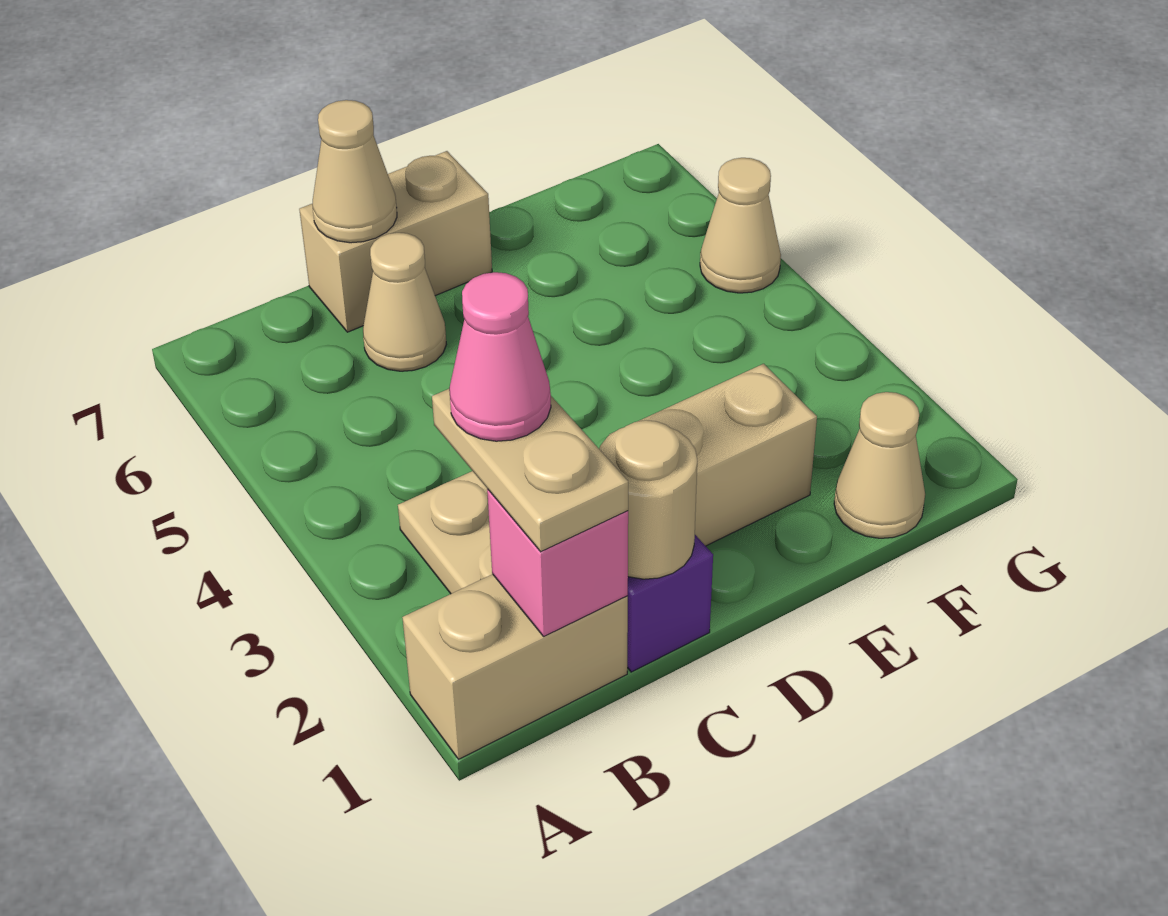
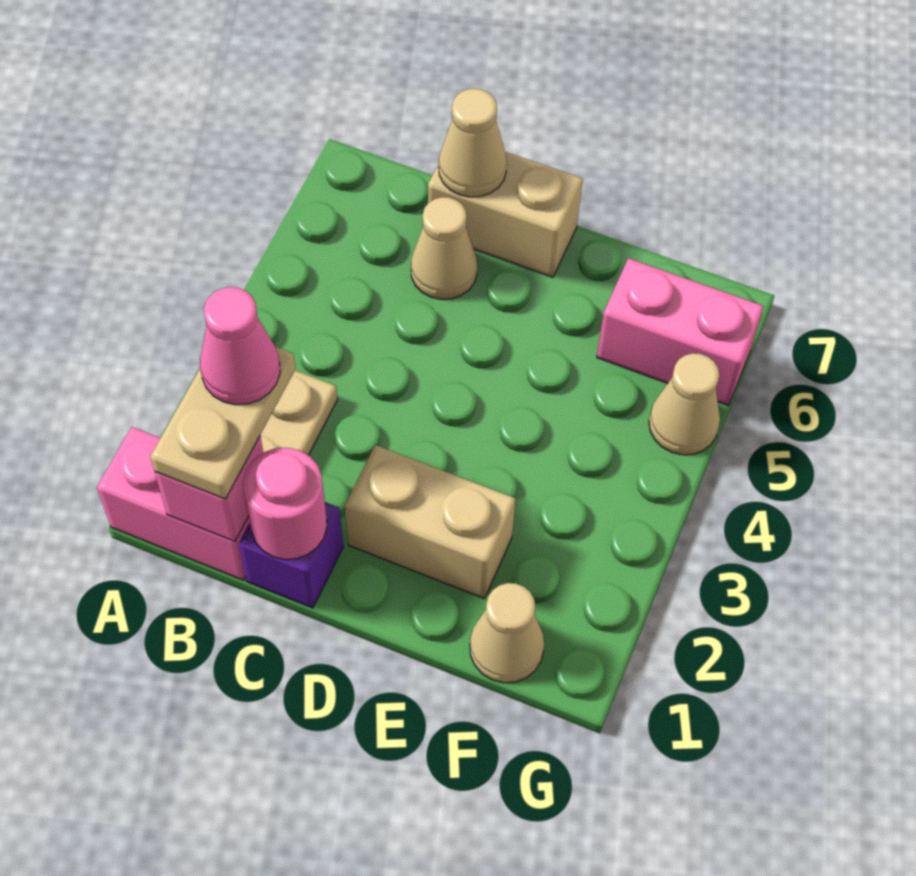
tan 1x2 brick [402,574,628,759] -> pink 1x2 brick [97,427,250,580]
tan 1x1 round brick [599,420,697,579] -> pink 1x1 round brick [243,448,327,559]
none -> pink 1x2 brick [597,258,764,405]

